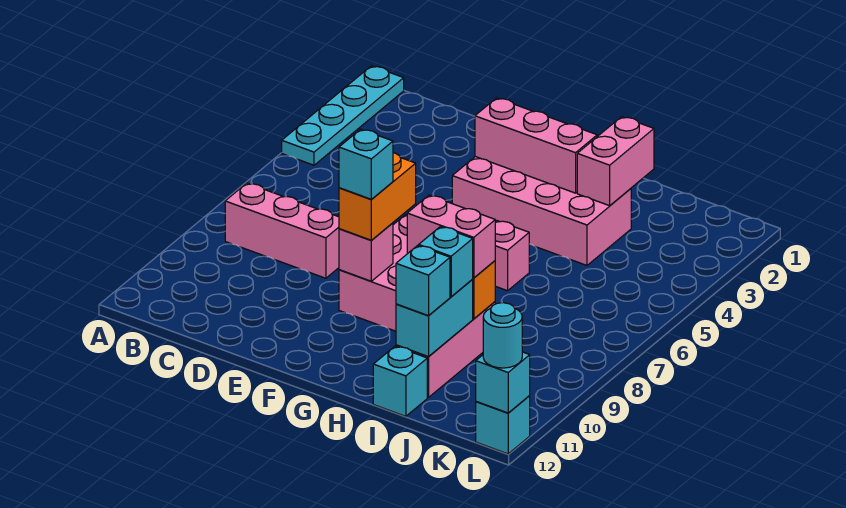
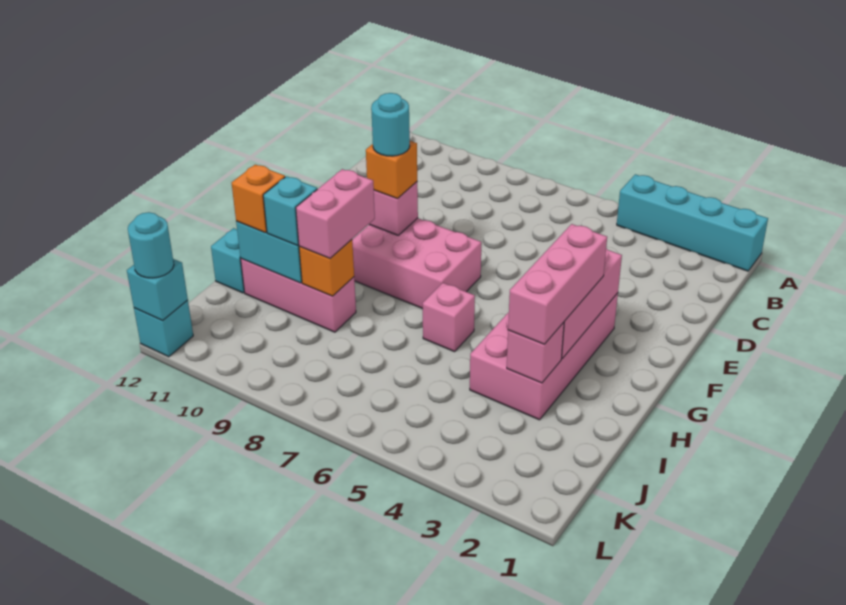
cyan 1x4 plate [282,66,404,165] -> cyan 1x4 brick [617,174,768,271]
pink 1x3 brick [225,183,339,278] -> pink 1x3 brick moved to [508,224,607,344]
orange 1x2 brick [339,153,416,240] -> orange 1x1 brick [366,141,417,199]
cyan 1x1 brick [339,129,393,200] -> cyan 1x1 round brick [371,93,410,156]
pink 1x2 brick [577,117,654,206] -> pink 1x1 brick [507,322,564,383]
cyan 1x1 brick [396,245,450,316] -> orange 1x1 brick [232,165,285,233]

